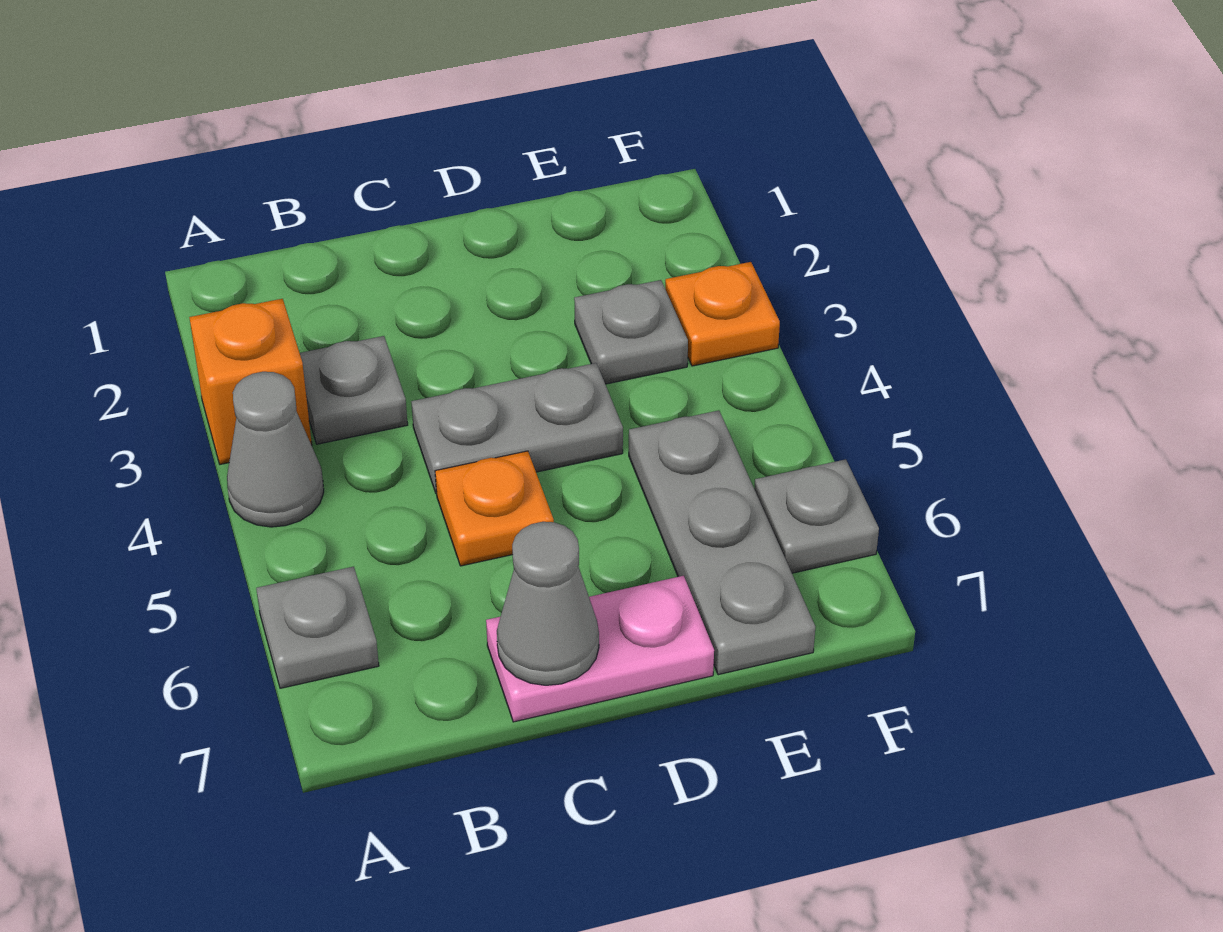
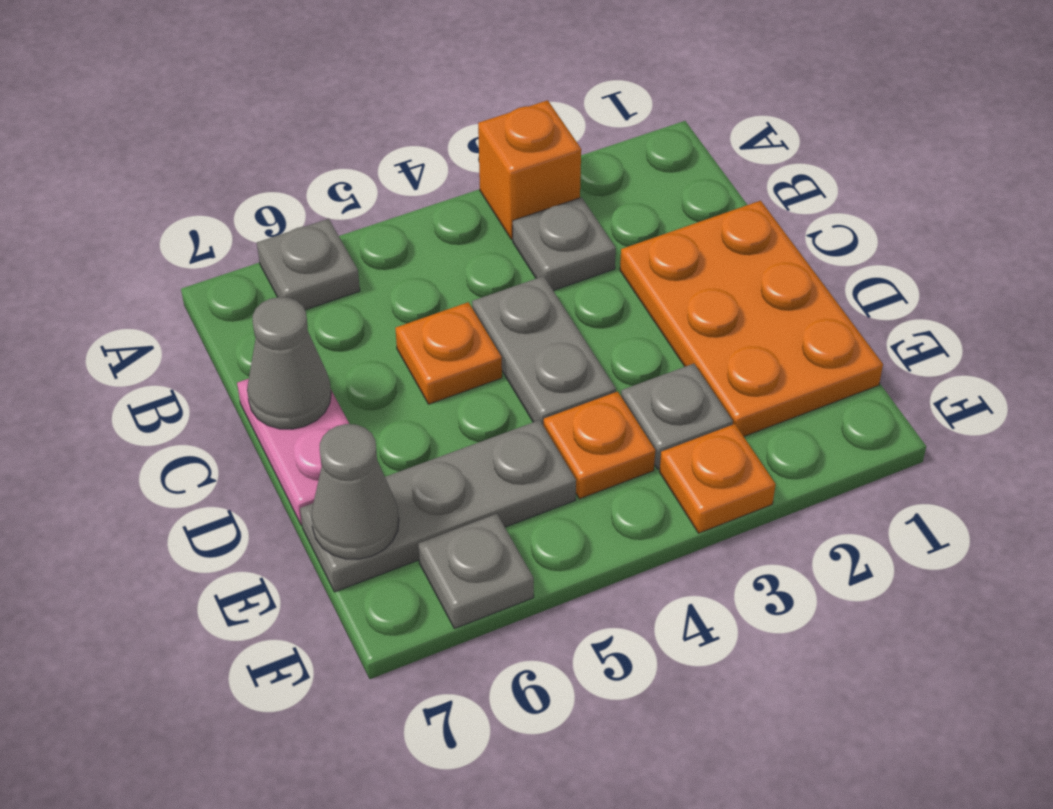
grey 1x1 cone [227,372,324,527] -> grey 1x1 cone moved to [311,424,399,559]
none -> orange 2x3 plate [620,201,883,436]
none -> orange 1x1 plate [544,392,655,499]

